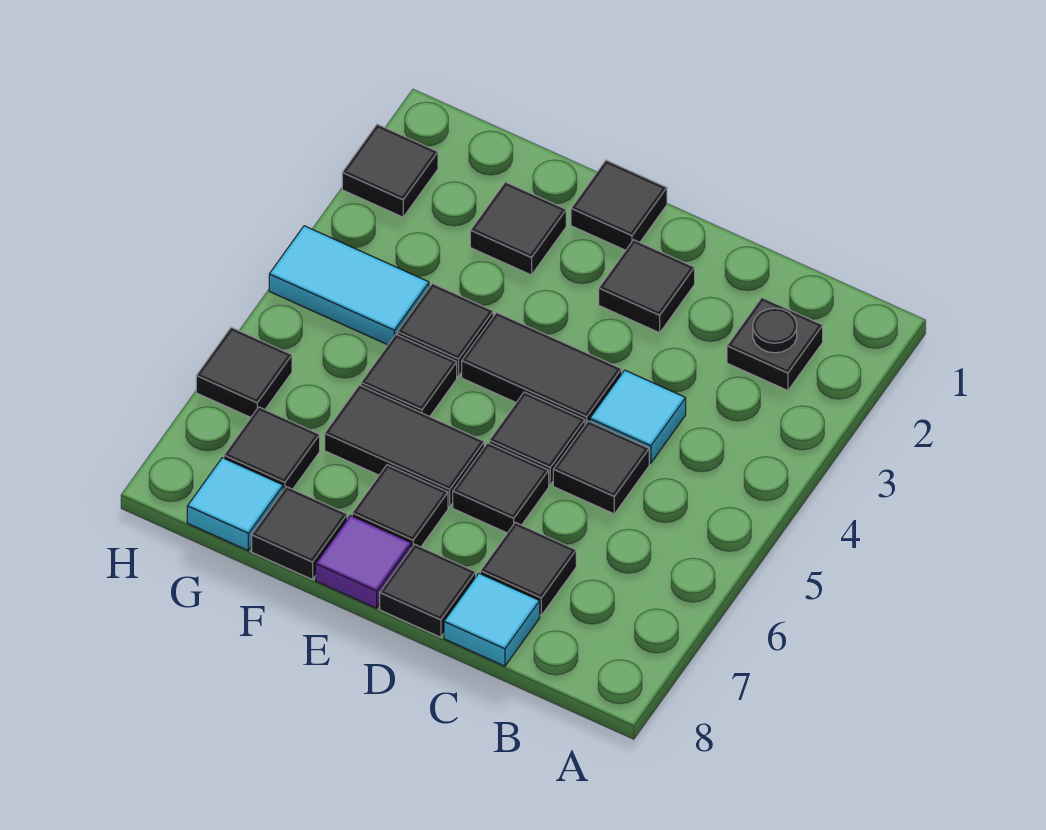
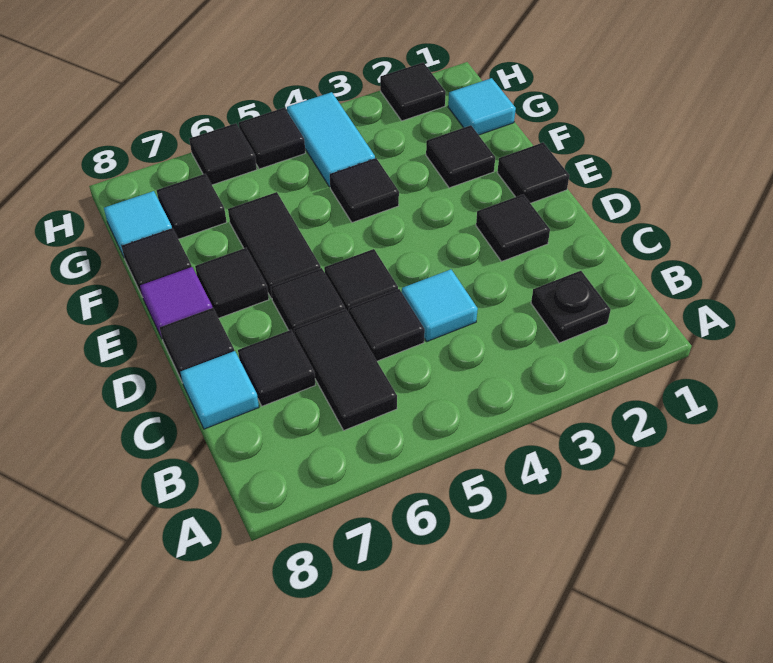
black 1x2 tile [462,312,622,424] -> black 1x2 tile moved to [294,309,397,430]
black 1x1 tile [361,334,457,417] -> black 1x1 tile moved to [239,108,305,169]
none -> cyan 1x1 tile [448,78,516,135]

